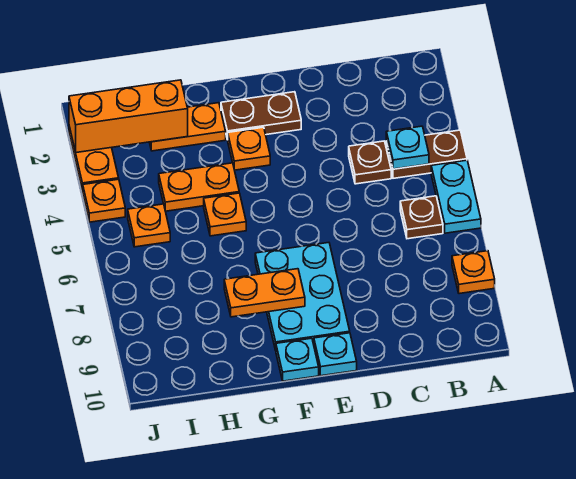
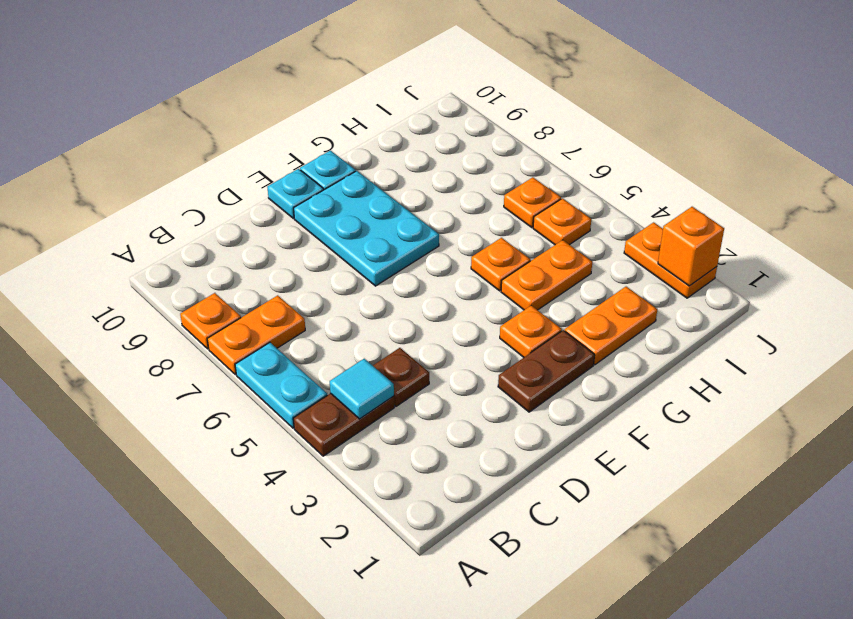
cyan 1x1 plate [386,126,429,169] -> cyan 1x1 tile [330,359,394,419]
brown 1x1 plate [400,196,443,239] -> none
orange 1x2 plate [224,269,305,317] -> orange 1x2 plate moved to [207,295,305,374]
orange 1x3 brick [69,80,188,153] -> orange 1x1 brick [658,207,724,286]
orange 1x1 plate [83,179,125,222] -> orange 1x1 plate moved to [504,177,561,227]

